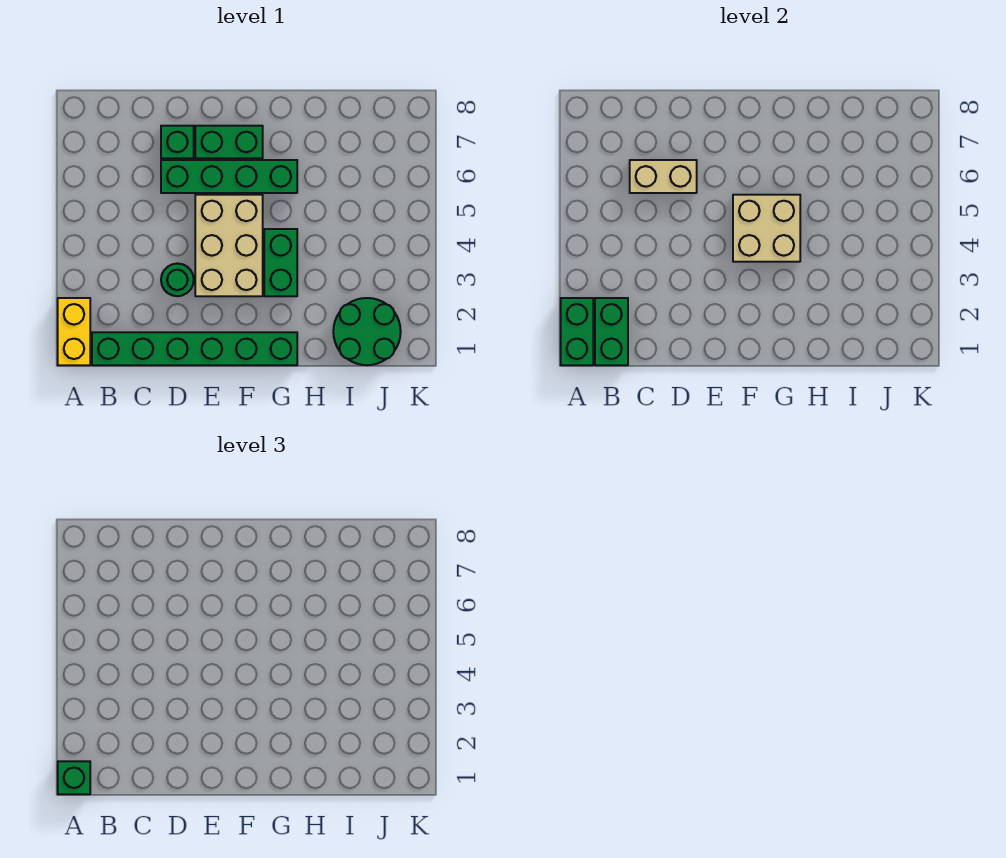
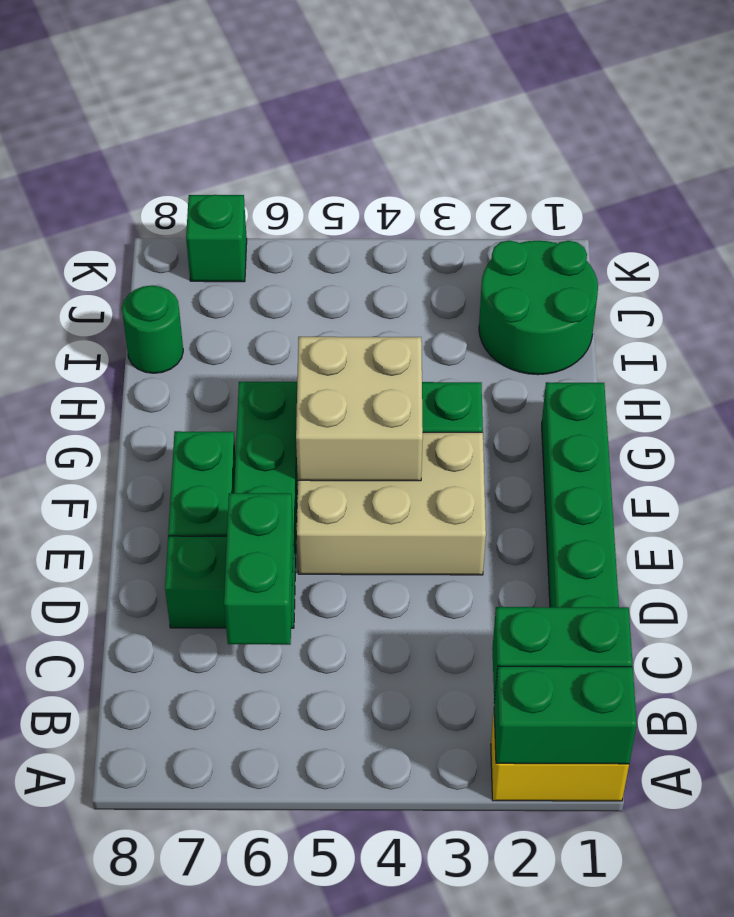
green 1x1 brick [58,761,90,794] -> green 1x1 brick moved to [186,195,247,282]
tan 1x2 brick [630,160,697,193] -> green 1x2 brick [224,493,293,645]
green 1x1 round brick [161,263,194,296] -> green 1x1 round brick moved to [122,285,183,373]

